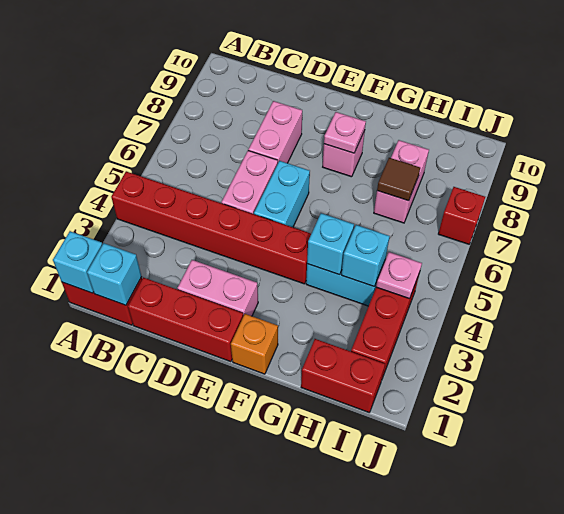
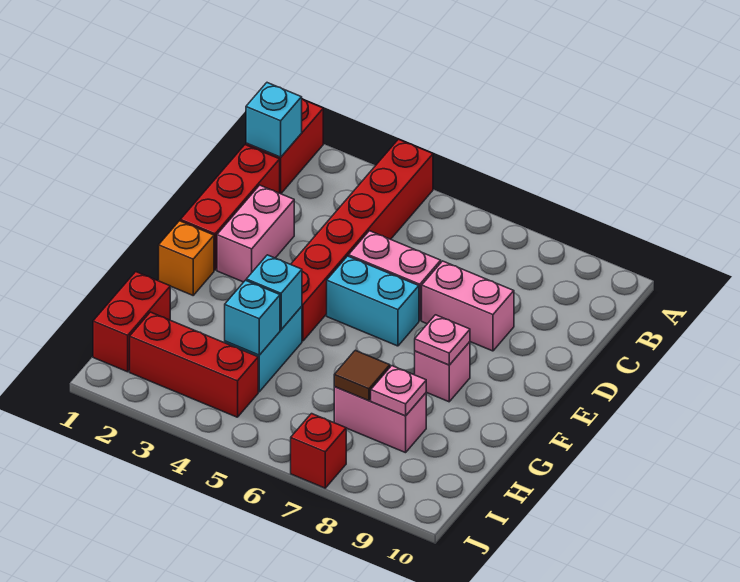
cyan 1x1 brick [53,231,102,293] -> none
pink 1x1 plate [376,252,422,299] -> pink 1x1 plate moved to [371,366,426,416]

